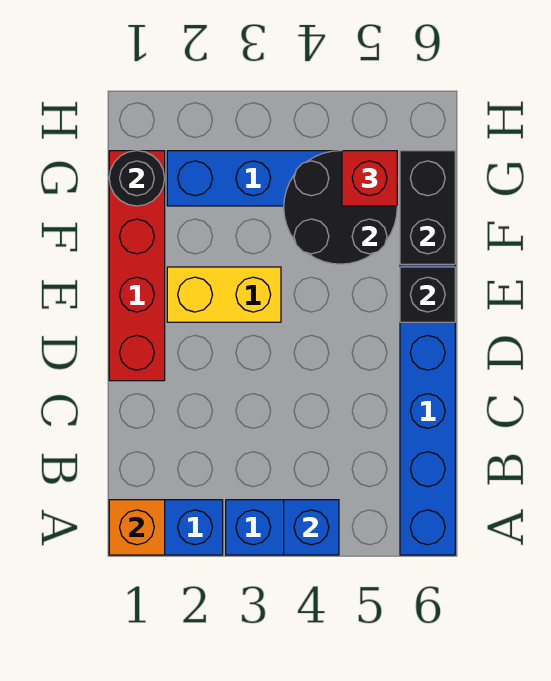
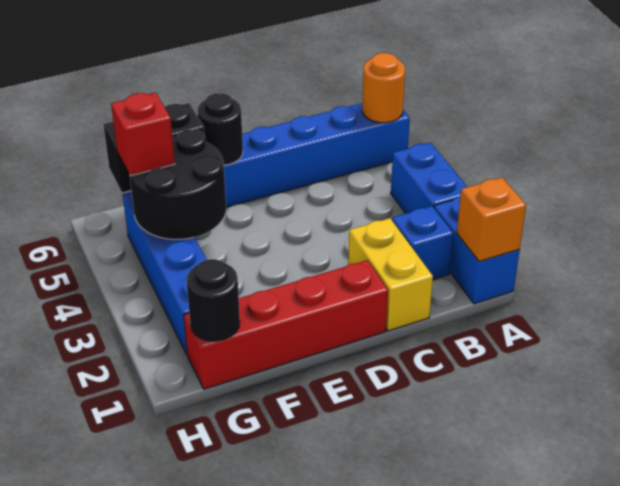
blue 1x1 brick [284,500,339,555] -> blue 1x1 brick moved to [392,206,453,279]
none -> orange 1x1 round brick [362,53,405,123]
yellow 1x2 brick [167,267,281,322] -> yellow 1x2 brick moved to [348,218,433,331]
black 1x1 brick [400,267,455,322] -> black 1x1 round brick [197,93,243,165]

